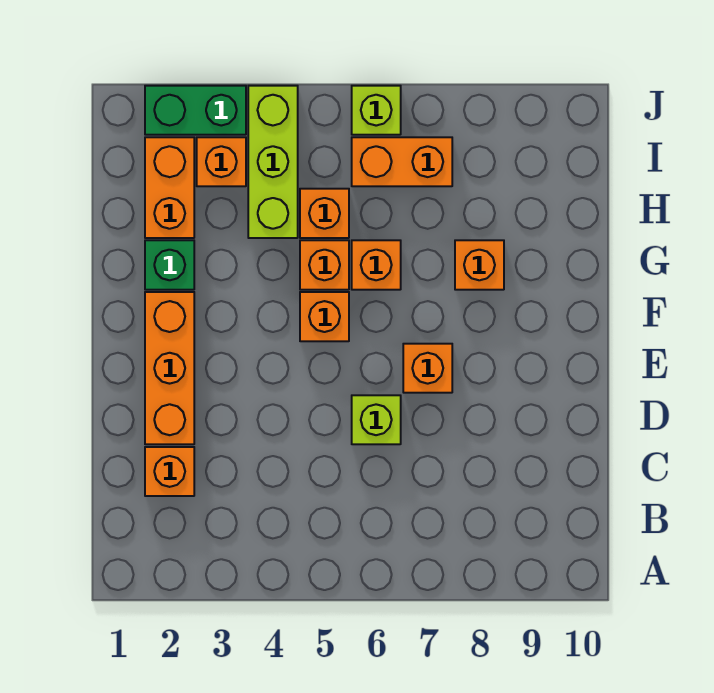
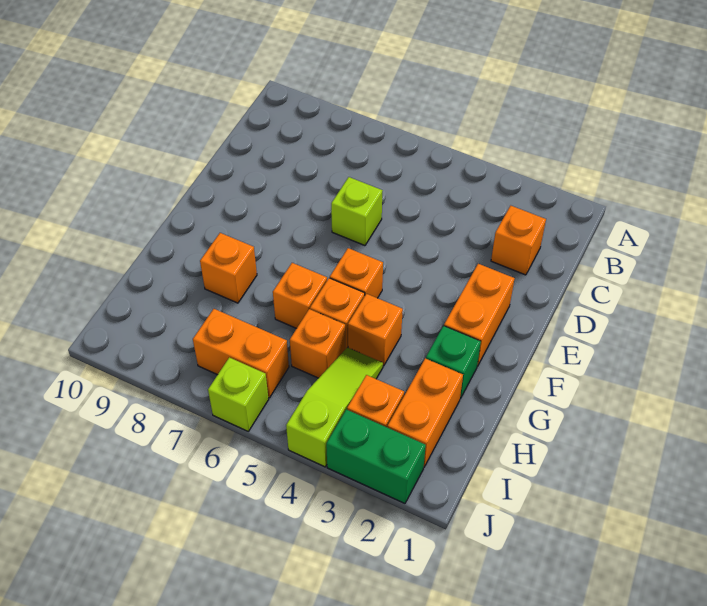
orange 1x3 brick [145,292,194,444] -> orange 1x2 brick [444,264,515,366]
orange 1x1 brick [403,344,452,393] -> orange 1x1 brick moved to [348,294,403,366]
lime 1x3 brick [248,86,298,238] -> lime 1x3 slope [286,347,383,467]

